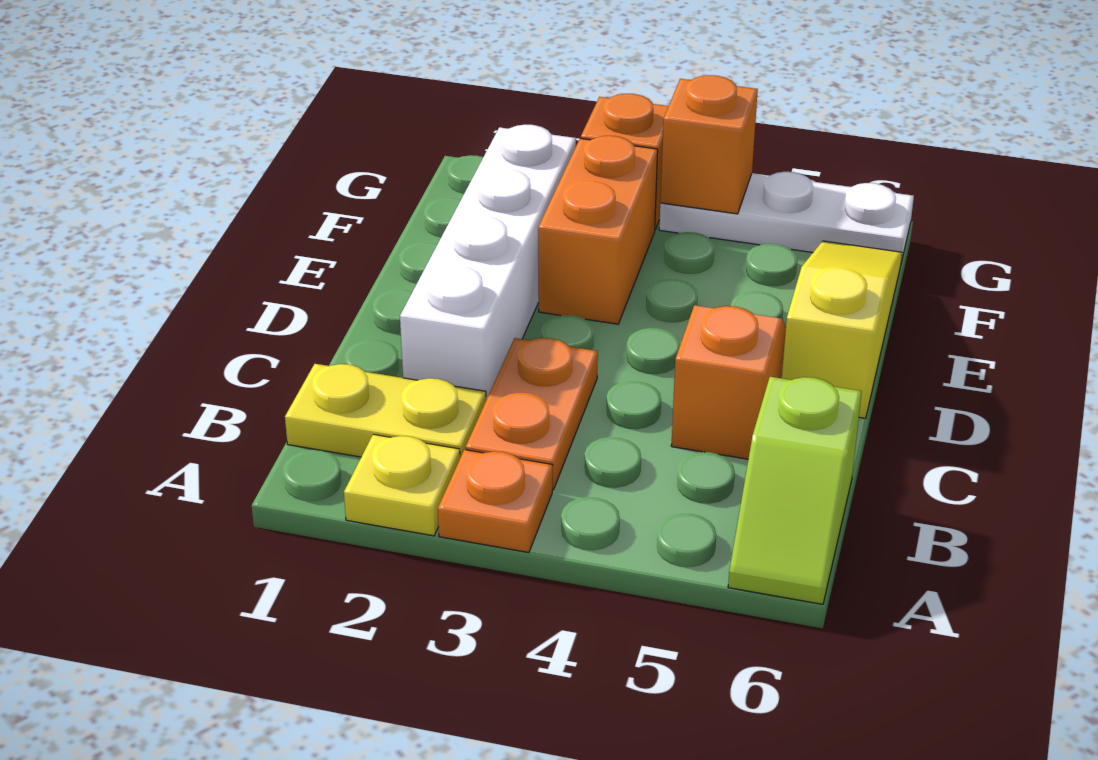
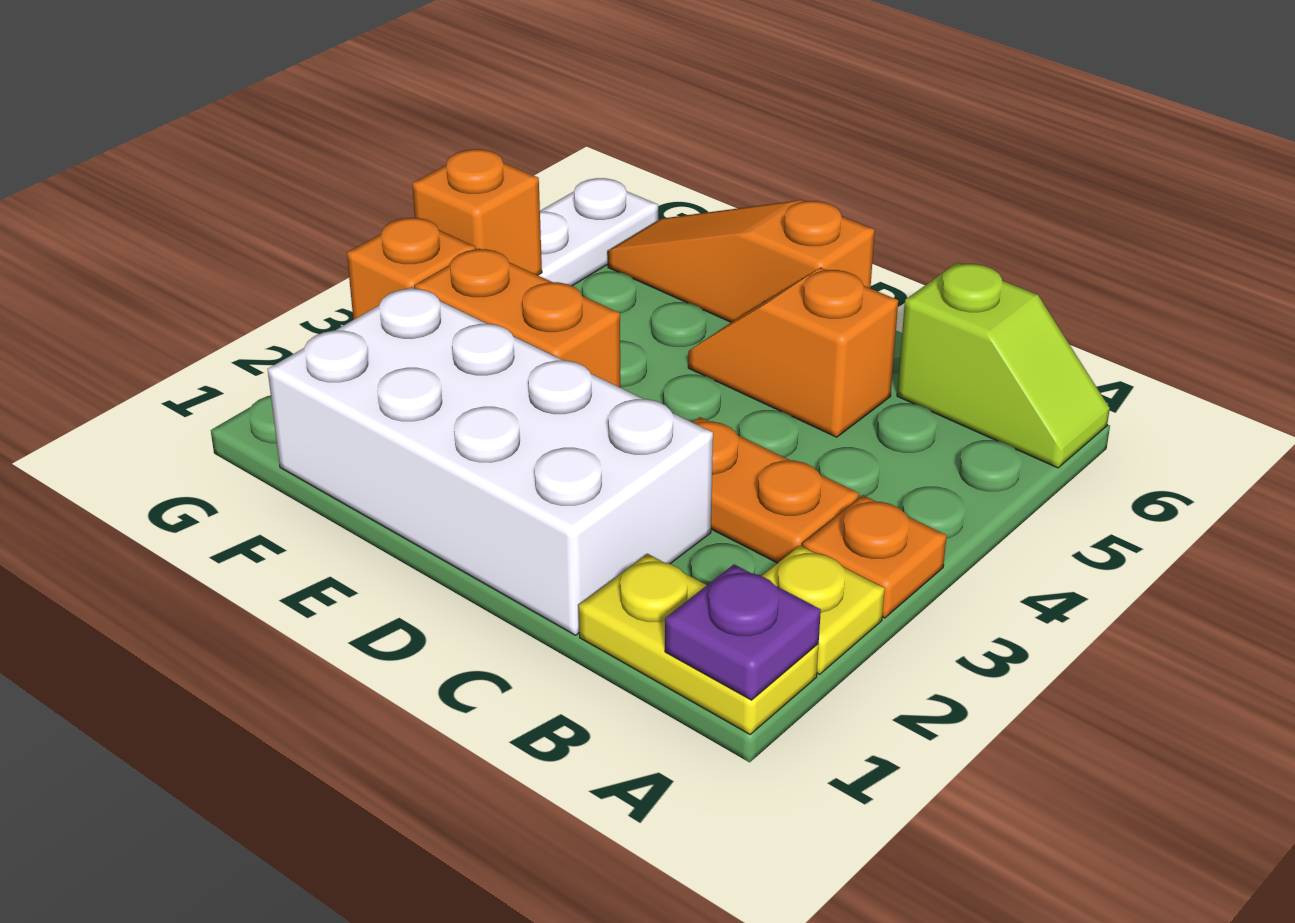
none -> purple 1x1 plate [665,564,821,700]
yellow 1x2 plate [285,364,486,458] -> yellow 1x2 plate turned to [579,554,819,734]
white 1x4 brick [400,125,576,400] -> white 2x4 brick [268,287,713,635]
yellow 1x3 slope [782,241,902,418] -> orange 1x3 slope [608,200,875,322]

